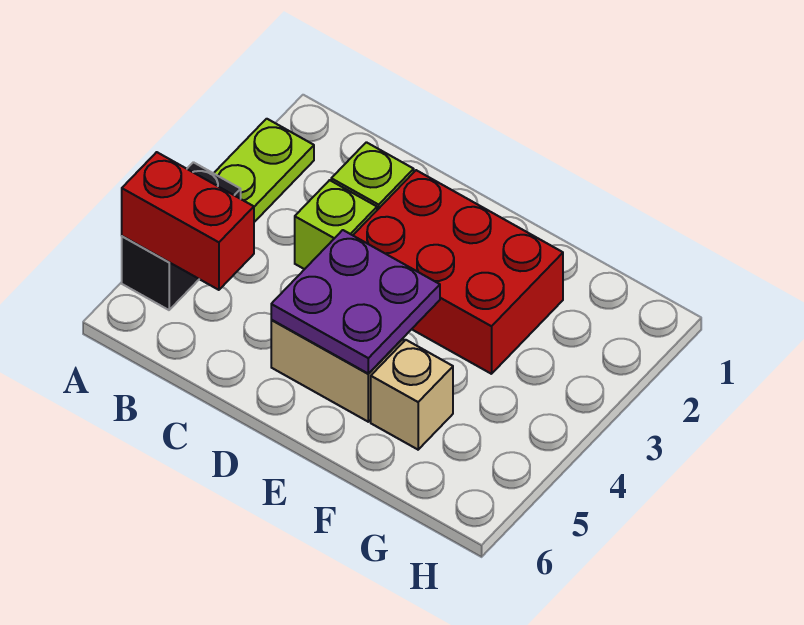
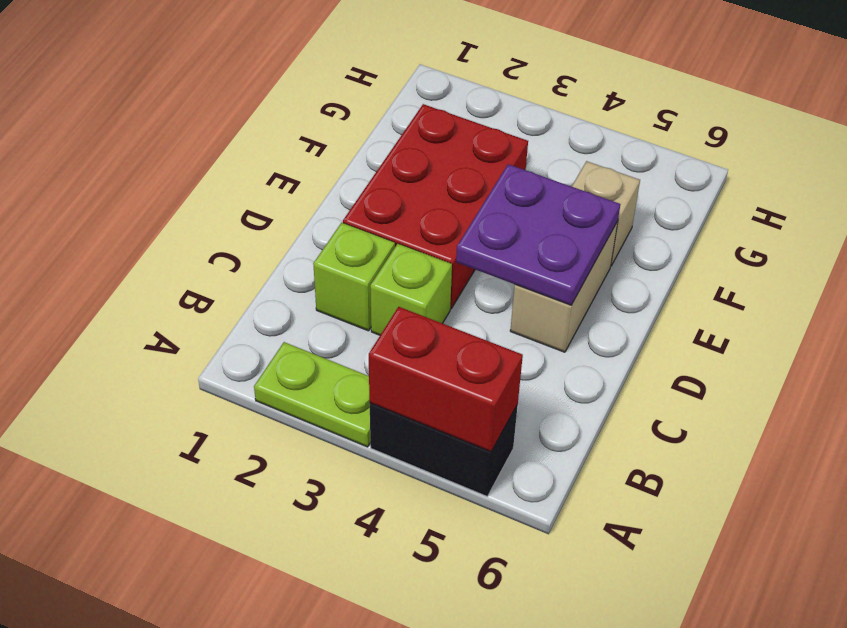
red 1x2 brick [122,152,254,290] -> red 1x2 brick turned to [369,307,523,452]

